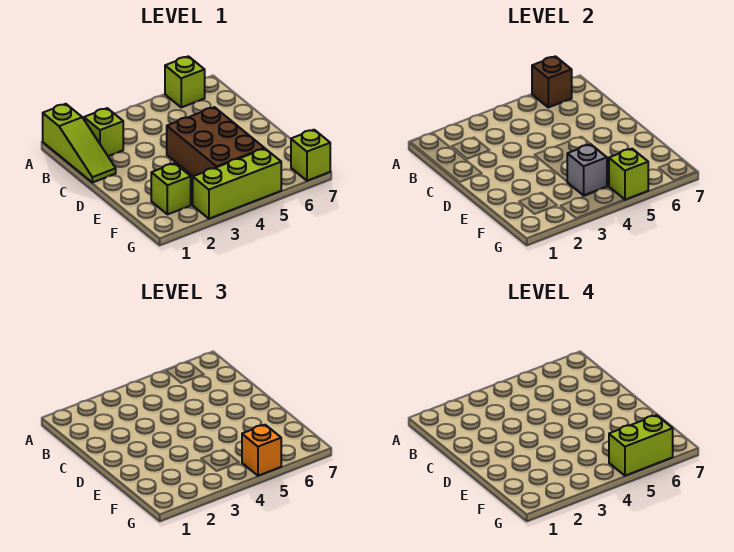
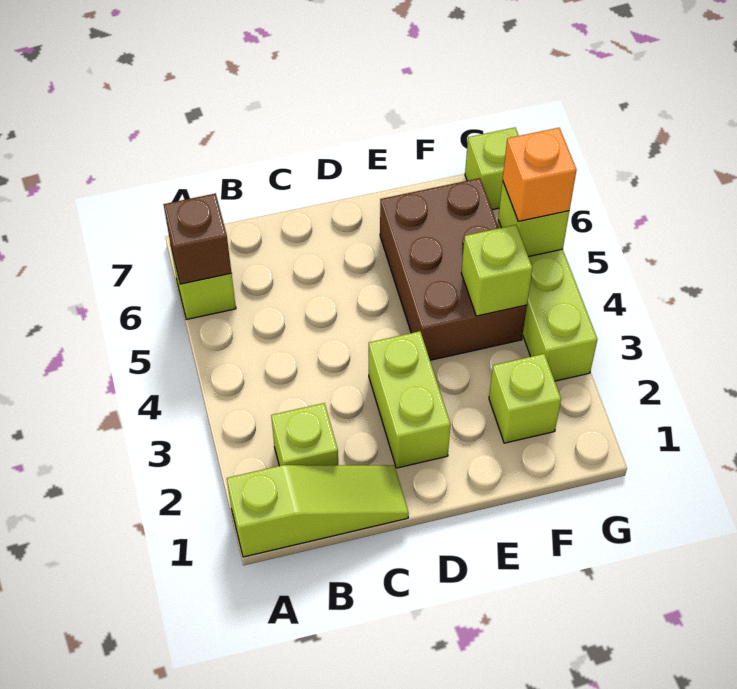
brown 2x3 brick [167,107,264,176] -> brown 2x3 brick turned to [380,178,527,360]
grey 1x1 brick [567,144,607,195] -> lime 1x1 brick [461,225,532,316]
lime 1x2 brick [609,415,673,476] -> lime 1x2 brick moved to [369,331,451,468]

